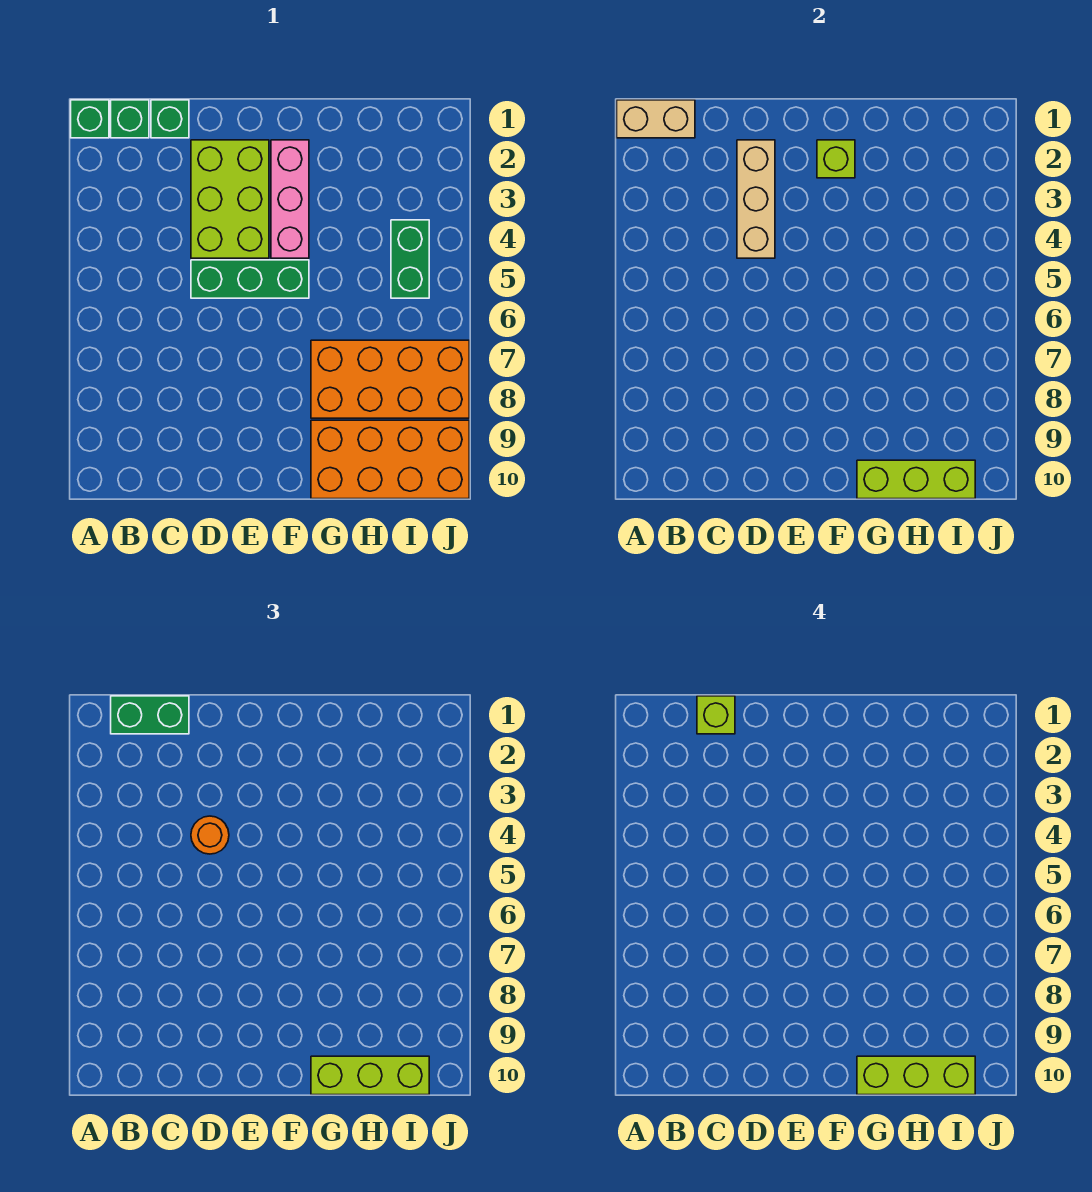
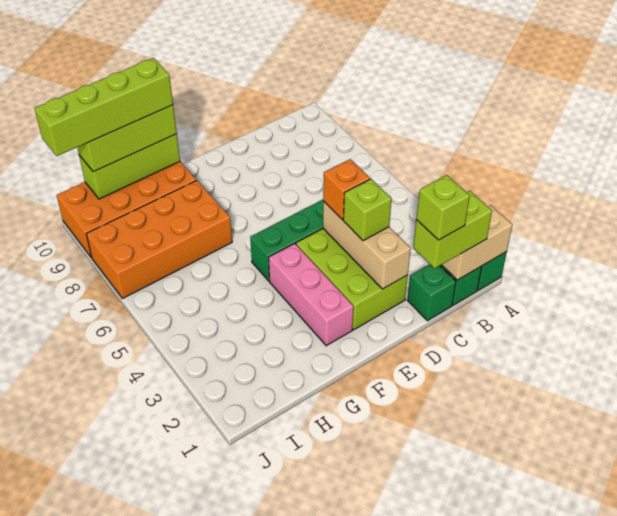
green 1x2 brick [111,696,189,734] -> lime 1x2 brick [413,191,492,268]
orange 1x1 round brick [191,816,229,854] -> orange 1x1 brick [323,159,370,220]
lime 1x1 brick [817,140,855,178] -> lime 1x1 brick moved to [343,179,392,241]
lime 1x3 brick [857,1056,975,1095] -> lime 1x4 brick [35,58,173,156]
green 1x2 brick [391,220,429,298] -> none

